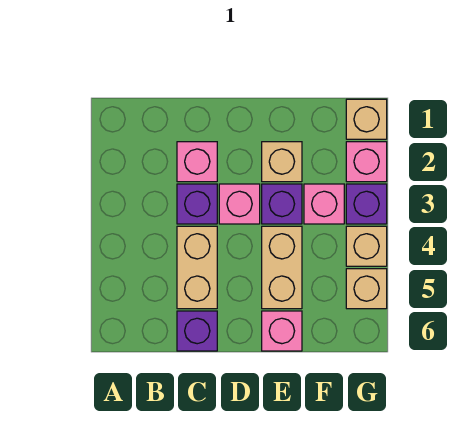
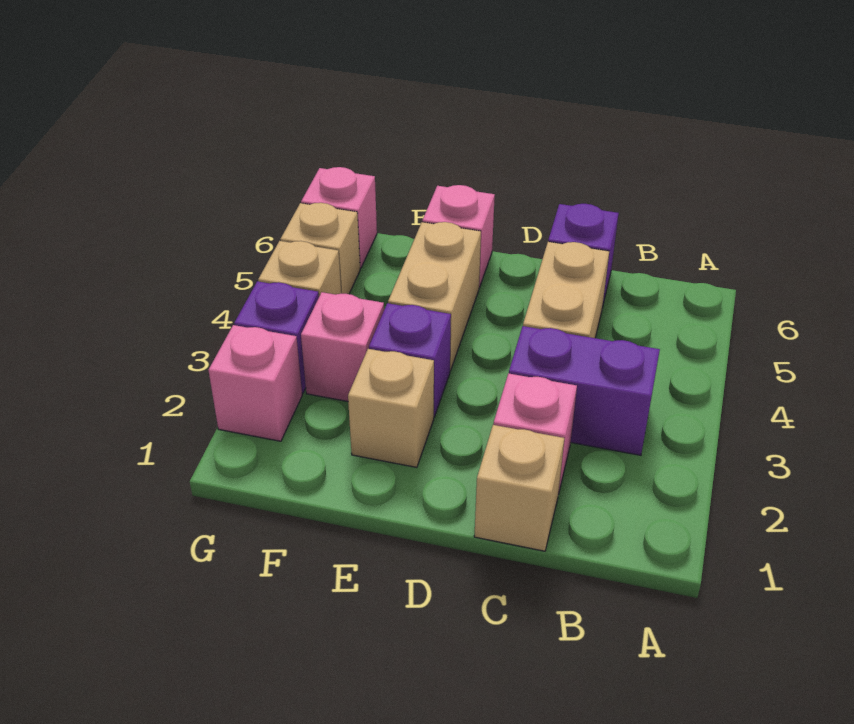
purple 1x1 brick [177,184,217,224] -> purple 1x2 brick [509,326,660,455]
pink 1x1 brick [219,184,260,224] -> pink 1x1 brick moved to [301,167,377,268]
tan 1x1 brick [346,99,387,139] -> tan 1x1 brick moved to [474,425,564,551]

